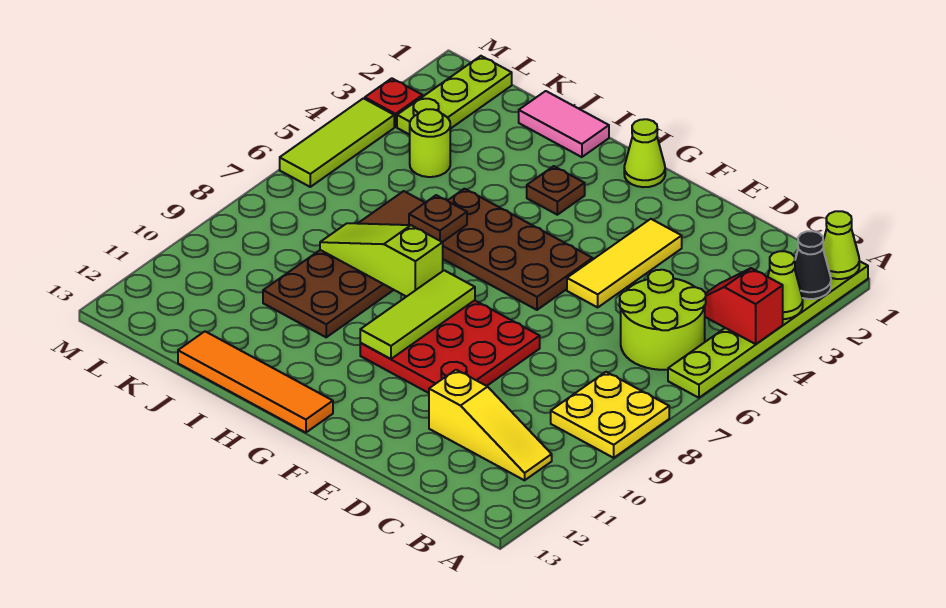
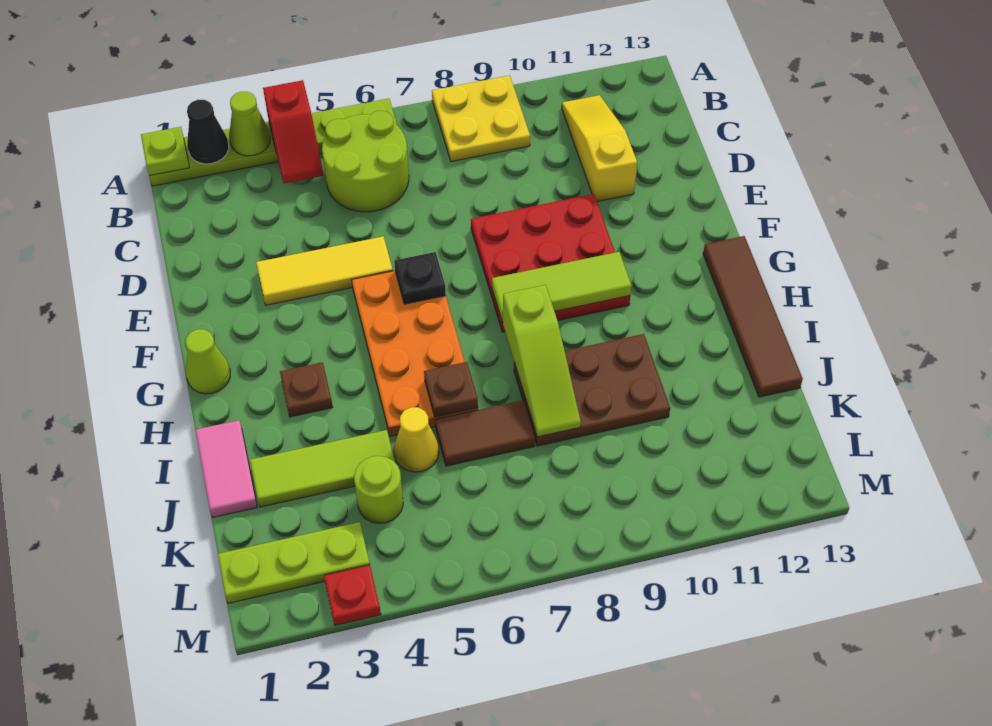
lime 1x1 cone [823,211,859,279] -> lime 1x1 plate [141,127,190,176]
brown 2x4 plate [442,189,592,310] -> orange 2x4 plate [352,271,478,436]
none -> black 1x1 plate [394,252,446,304]
orange 1x4 tile [178,331,333,433] -> brown 1x4 tile [703,236,803,397]
none -> yellow 1x1 cone [394,407,439,472]
lime 1x3 tile [280,98,394,187] -> lime 1x3 tile moved to [250,430,395,507]

